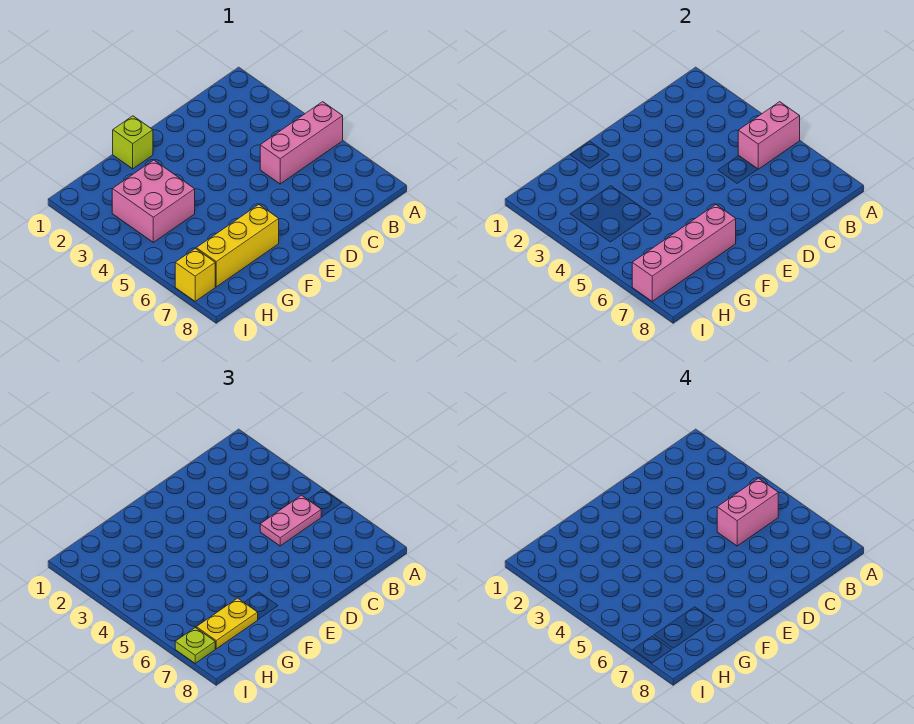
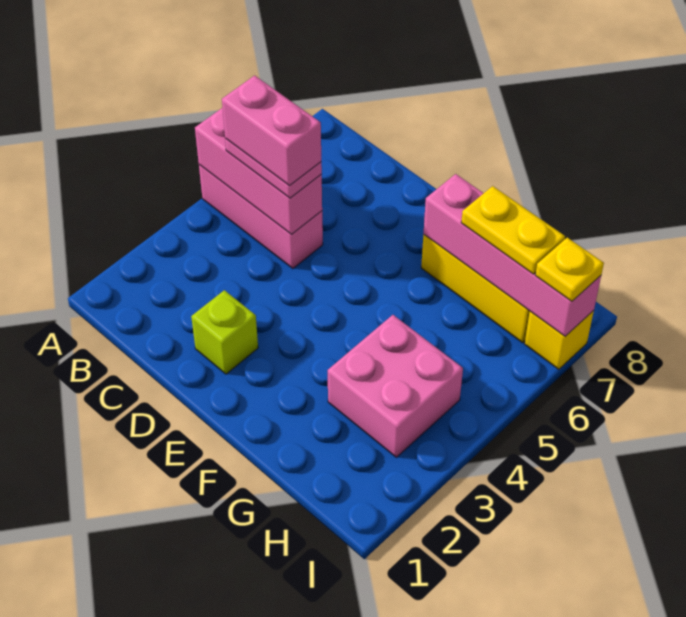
pink 1x2 brick [738,102,800,169] -> pink 1x3 brick [195,108,322,235]
lime 1x1 brick [113,116,153,169] -> lime 1x1 brick moved to [191,290,258,374]
lime 1x1 plate [175,628,215,663] -> yellow 1x1 plate [535,238,604,301]

